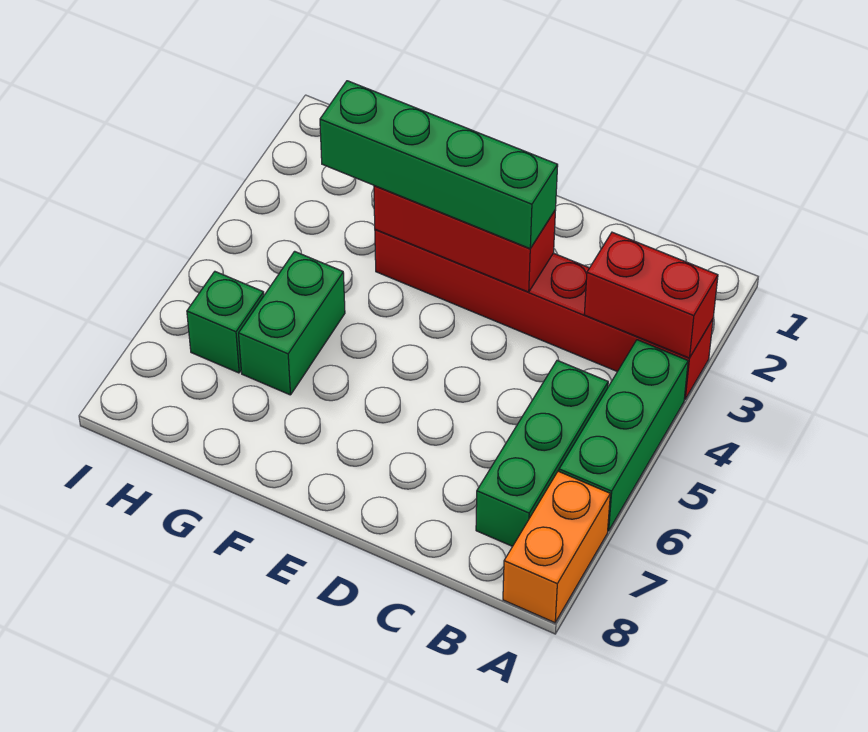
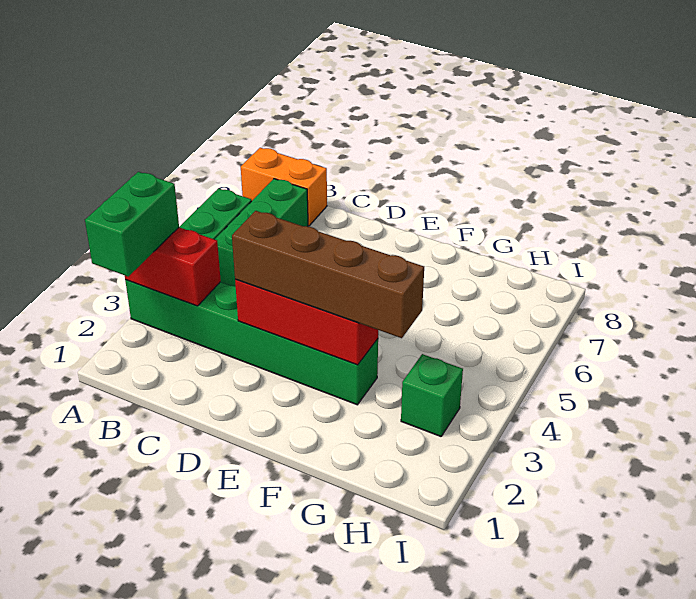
red 1x6 brick [375,229,713,399] -> green 1x6 brick [125,280,378,405]
orange 1x2 brick [503,471,610,623] -> orange 1x2 brick turned to [241,148,327,226]
green 1x4 brick [320,81,558,249] -> brown 1x4 brick [232,211,424,338]
green 1x2 brick [239,251,345,395] -> green 1x2 brick moved to [85,172,179,276]
green 1x1 brick [187,272,264,373] -> green 1x1 brick moved to [401,354,463,436]

